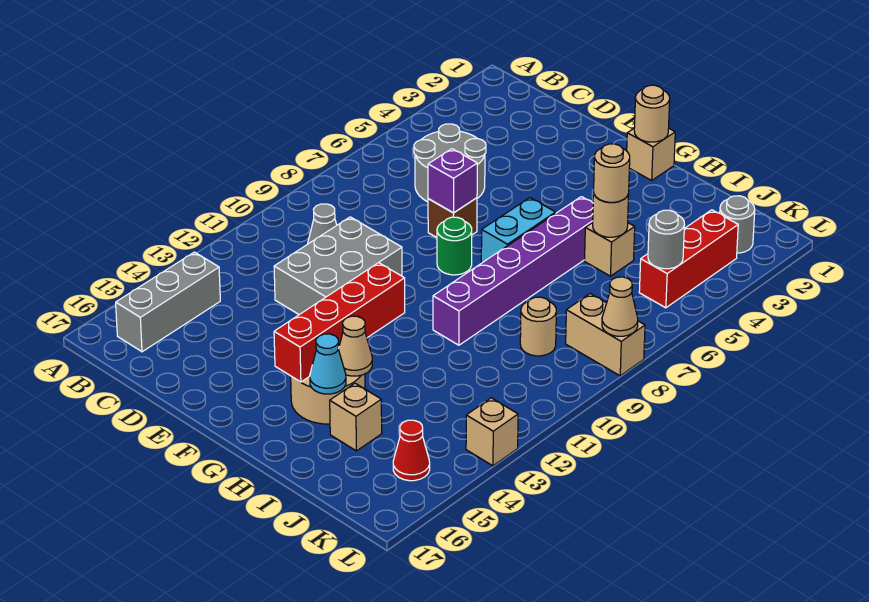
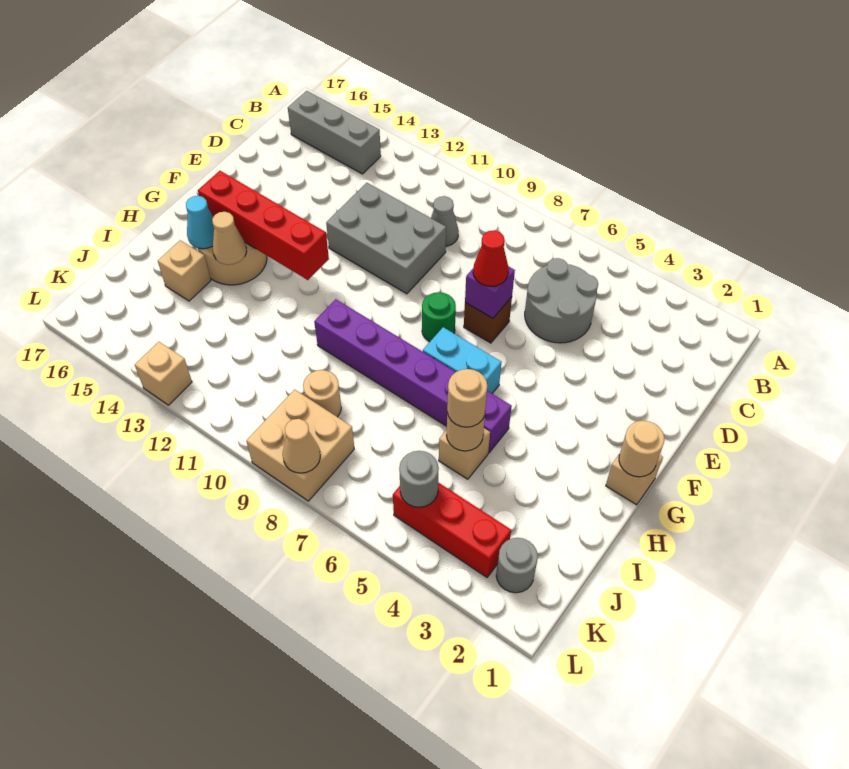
tan 1x2 brick [566,294,645,376] -> tan 2x2 brick [246,389,354,501]
red 1x1 cone [393,420,430,481] -> red 1x1 cone moved to [473,230,509,286]

